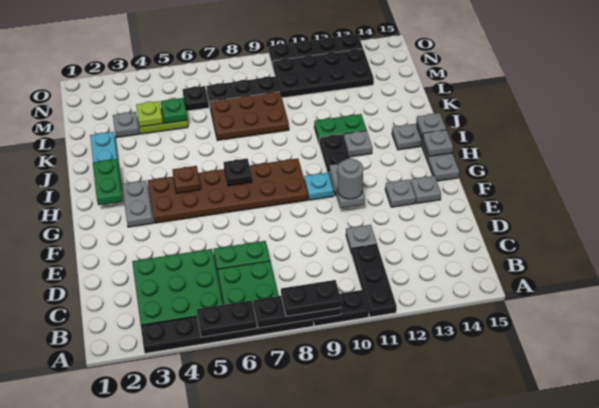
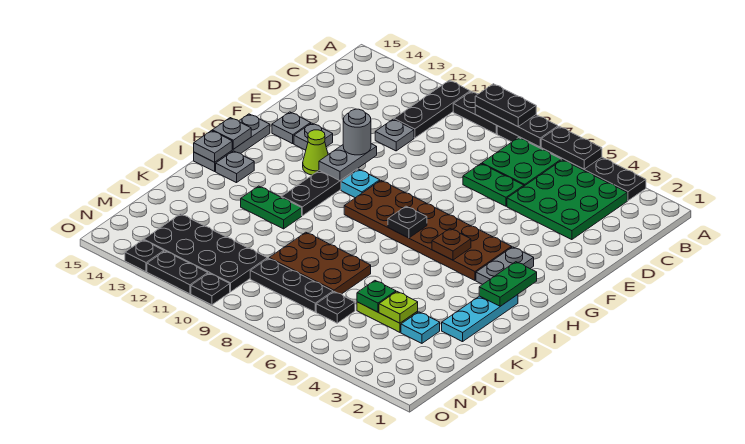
none -> lime 1x1 cone [303,130,328,175]
grey 1x1 plate [344,131,372,157] -> none
grey 1x1 plate [113,112,139,138] -> cyan 1x1 plate [401,312,440,343]

